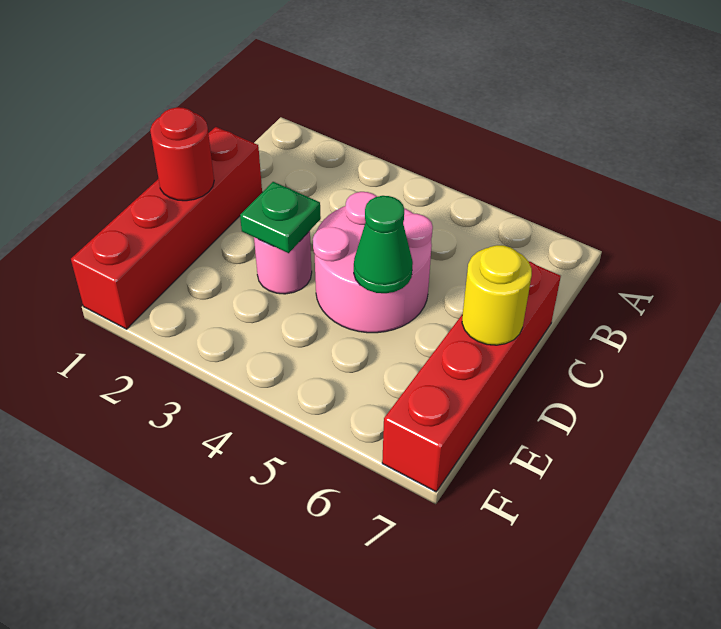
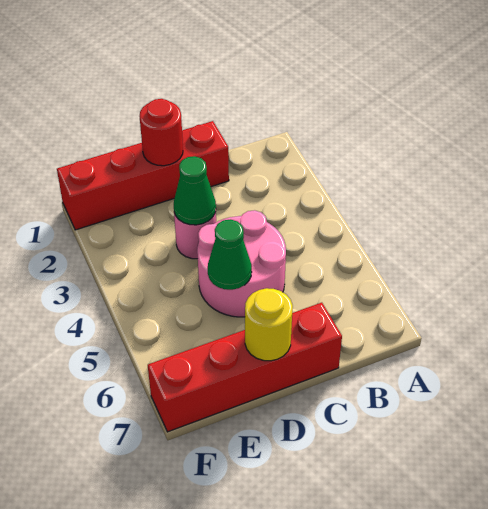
green 1x1 plate [240,182,321,253] -> green 1x1 cone [174,156,216,225]

